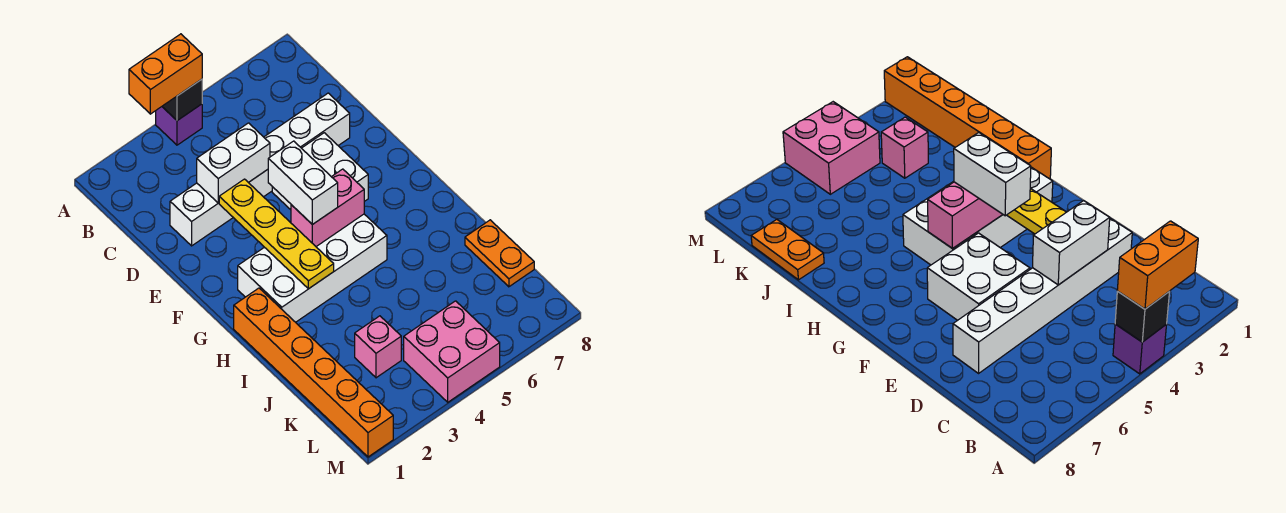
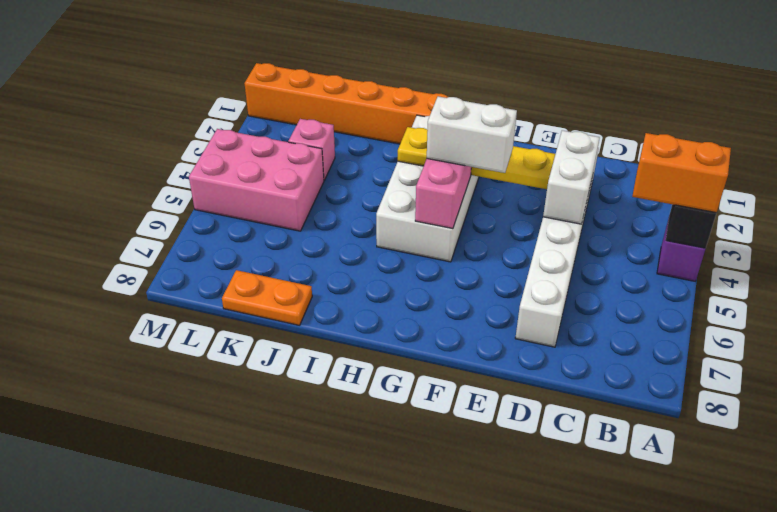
orange 1x2 brick [129,34,202,114] -> orange 1x2 brick turned to [632,133,731,213]
white 2x2 brick [272,133,368,210] -> none
pink 2x2 brick [404,301,500,402] -> pink 2x3 brick [189,129,324,231]

